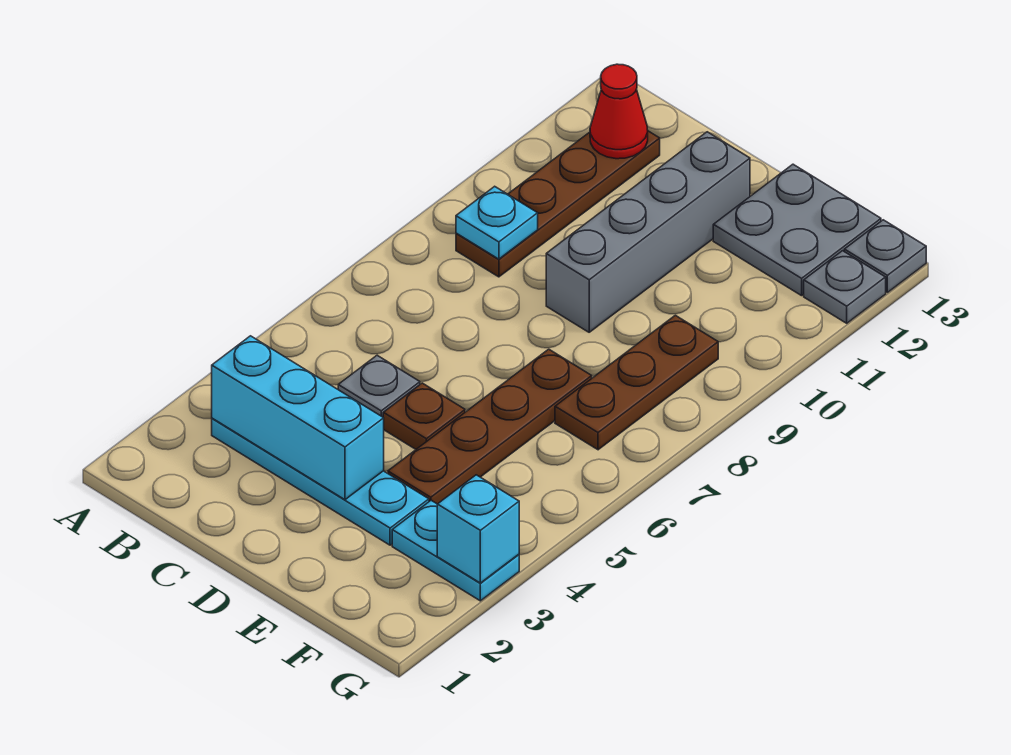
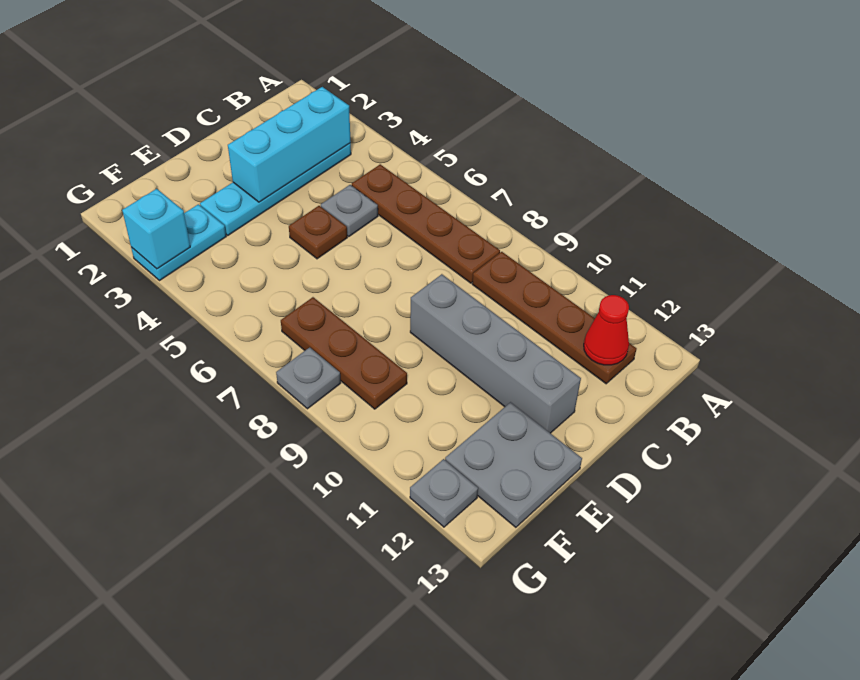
cyan 1x1 plate [456,186,538,259] -> none
brown 1x4 plate [388,349,592,504] -> brown 1x4 plate moved to [352,164,500,283]
grey 1x1 plate [844,220,926,292] -> grey 1x1 plate moved to [276,347,341,409]

